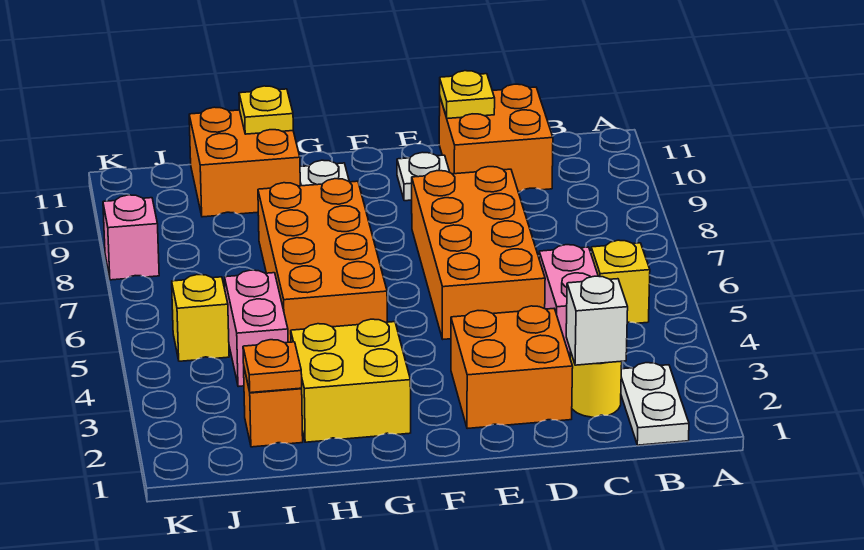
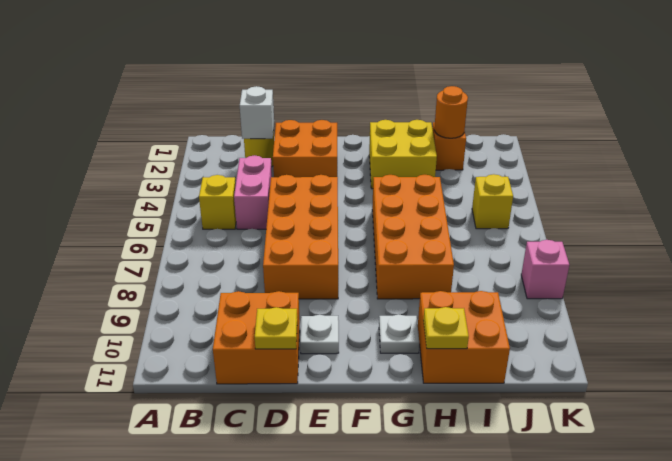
white 1x2 plate [621,363,689,445] -> none
orange 1x1 plate [243,340,302,393] -> orange 1x1 round brick [434,86,468,138]
pink 1x2 brick [225,270,288,387] -> none

